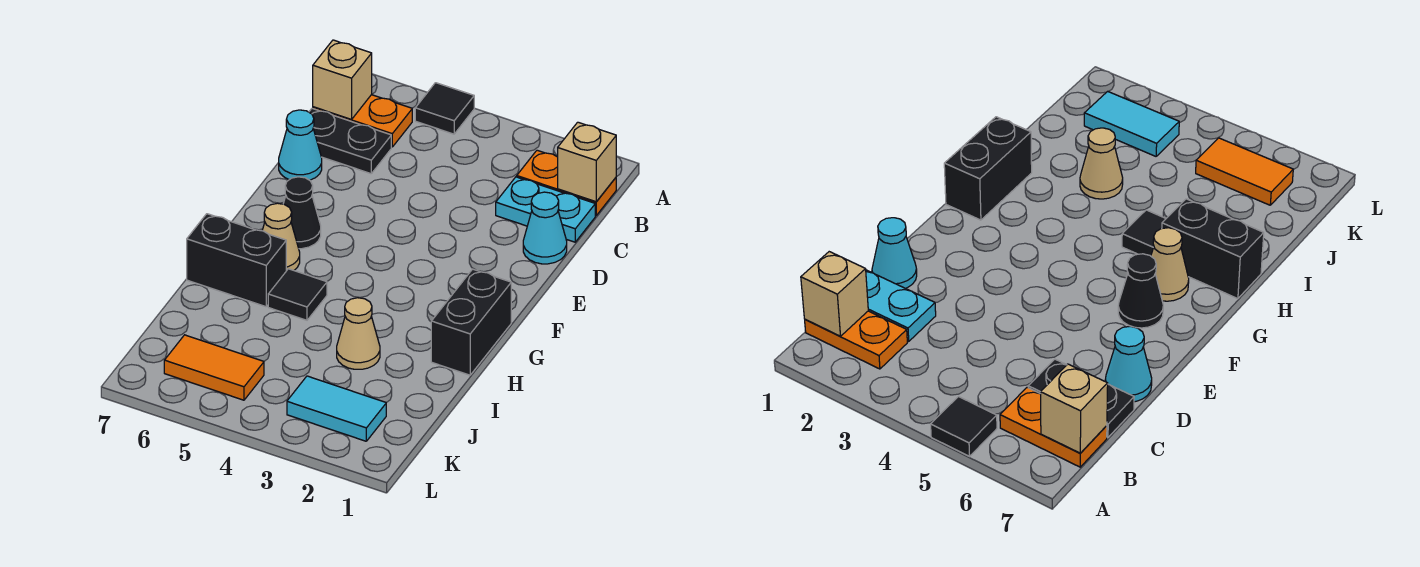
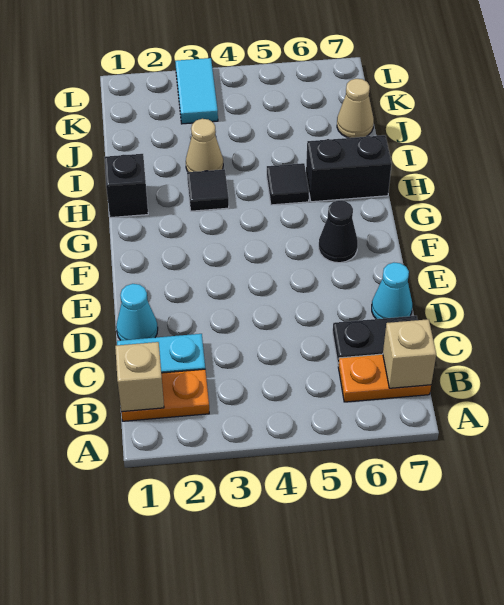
black 1x1 tile [415,83,474,134] -> black 1x1 tile moved to [187,169,229,211]
black 1x2 brick [431,269,511,375] -> black 1x1 brick [104,154,148,218]
tan 1x1 cone [262,203,300,271] -> tan 1x1 cone moved to [337,79,374,138]
cyan 1x2 tile [287,376,386,441] -> cyan 1x2 tile turned to [175,58,218,124]
orange 1x2 tile [164,335,264,400] -> none

